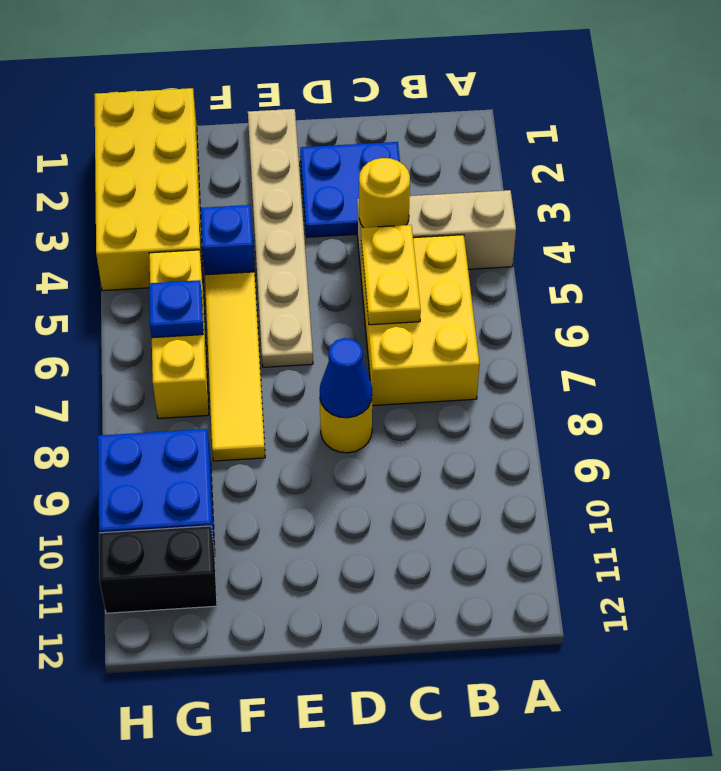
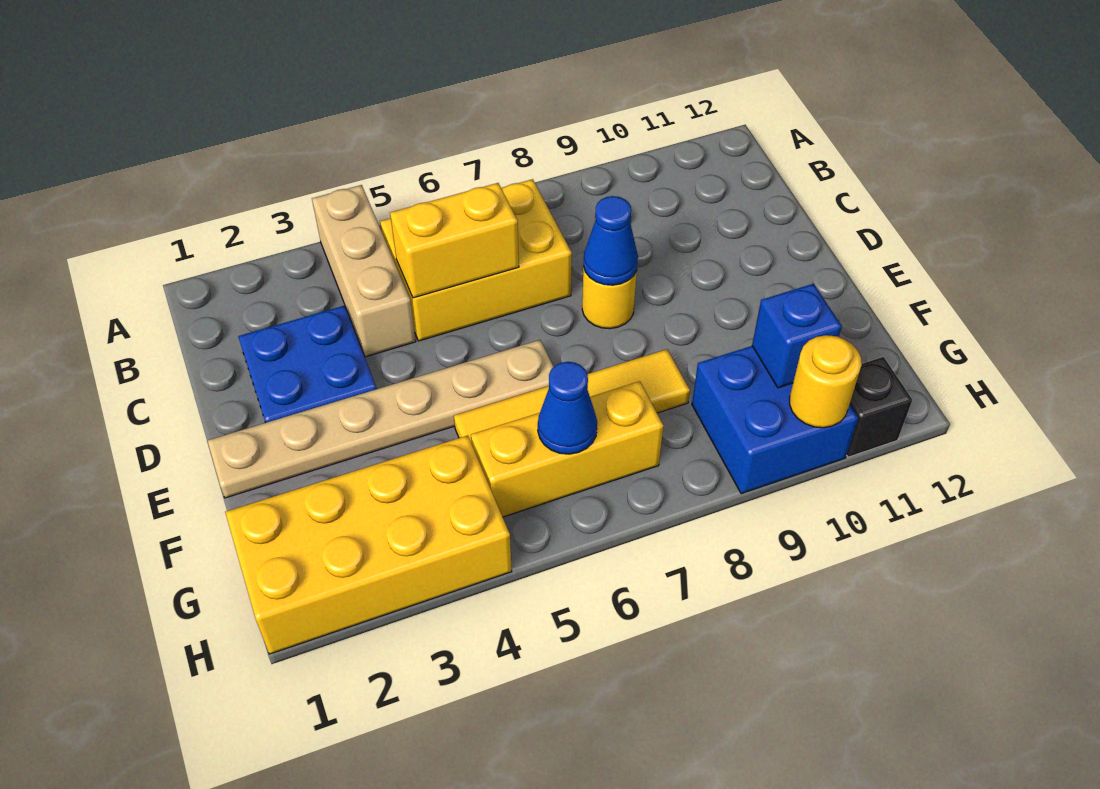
yellow 1x1 round brick [359,158,410,228] -> yellow 1x1 round brick moved to [790,335,862,428]
yellow 1x2 plate [361,225,421,325] -> yellow 1x2 brick [390,183,519,298]
blue 1x1 brick [201,205,255,275] -> blue 1x1 brick moved to [752,284,842,388]
blue 1x1 plate [149,280,203,338] -> blue 1x1 cone [538,362,597,454]
black 1x2 brick [99,526,217,613] -> black 1x1 brick [847,357,913,457]

